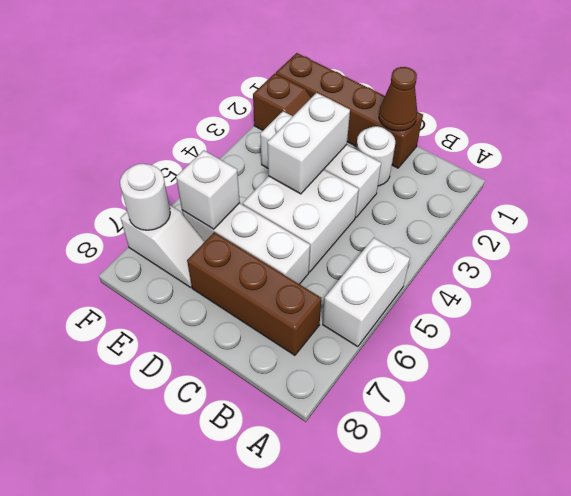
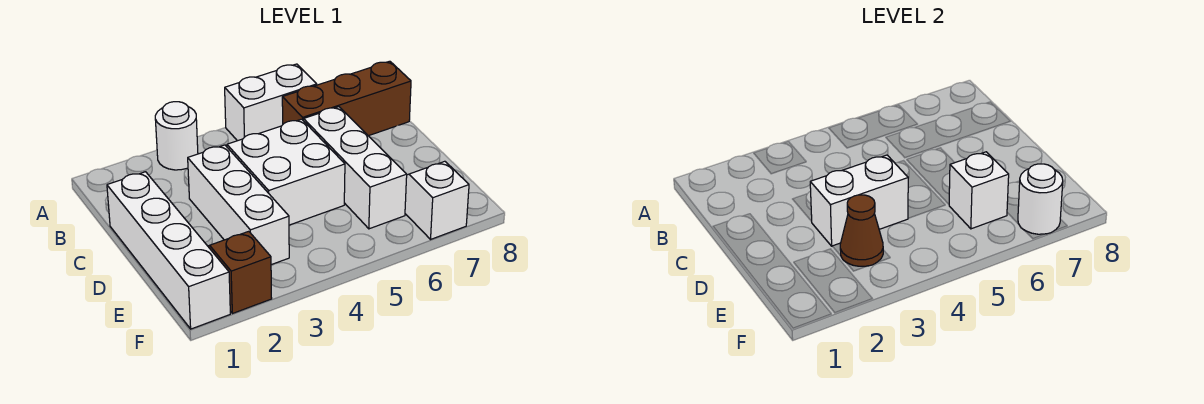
brown 1x3 brick [187,232,321,355] -> brown 1x3 brick turned to [282,61,411,136]
brown 1x4 brick [276,53,423,168] -> white 1x4 brick [107,172,230,329]
brown 1x1 cone [379,67,417,131] -> brown 1x1 cone moved to [840,195,883,266]
white 1x1 round brick [356,126,395,186] -> white 1x1 round brick moved to [155,102,198,170]

